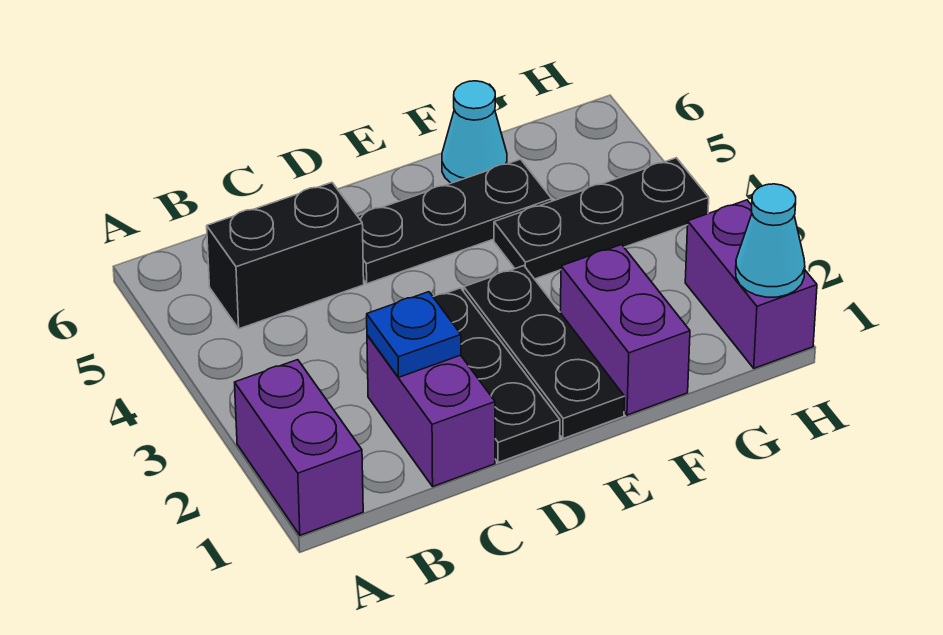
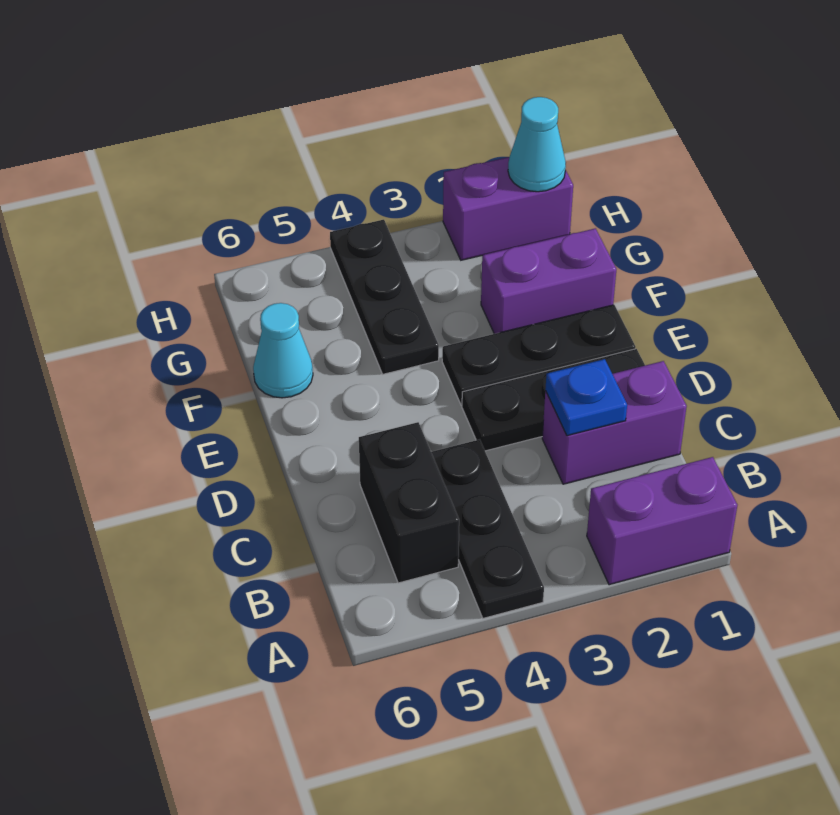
black 1x3 plate [358,159,552,284] -> black 1x3 plate moved to [431,440,544,618]

